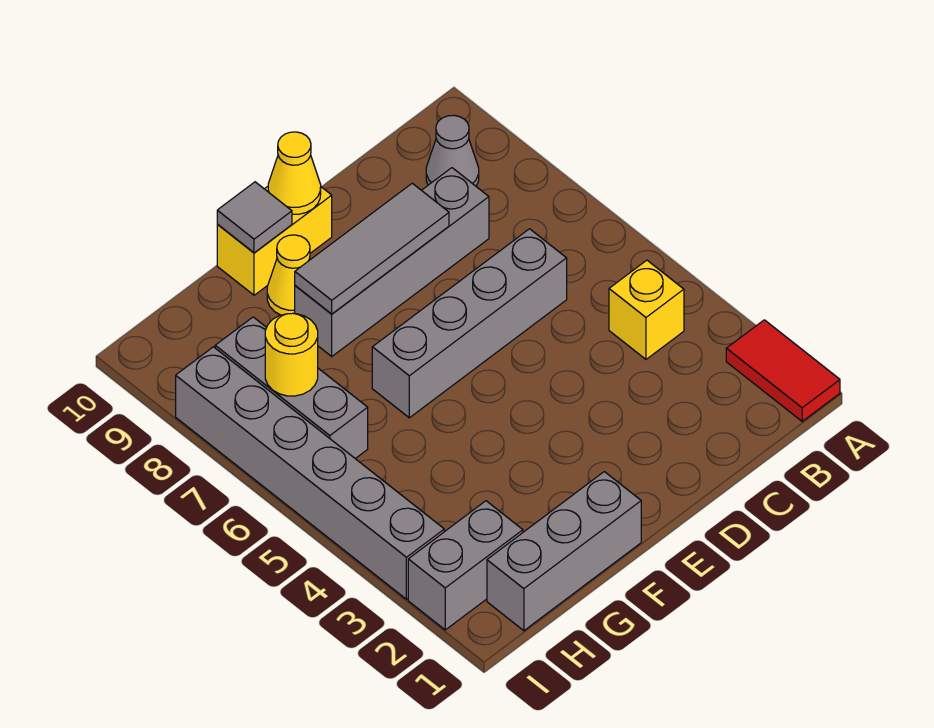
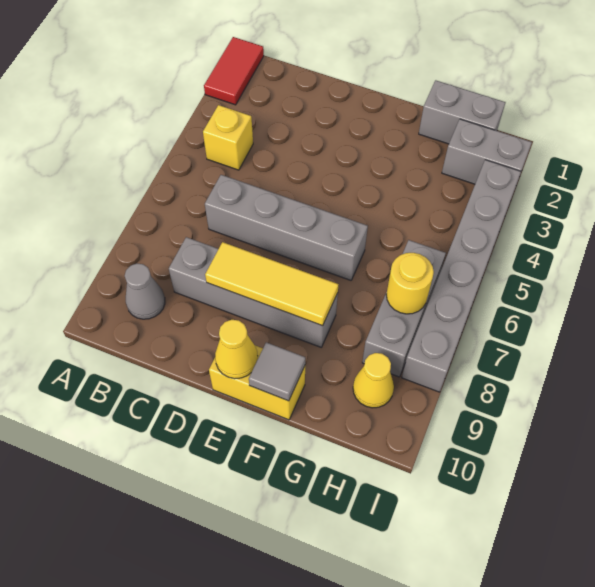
grey 1x3 tile [295,183,449,314] -> yellow 1x3 tile [205,242,338,326]
grey 1x3 brick [487,472,641,631] -> grey 1x2 brick [419,80,506,144]
yellow 1x1 cone [267,235,310,315] -> yellow 1x1 cone moved to [353,353,394,408]

